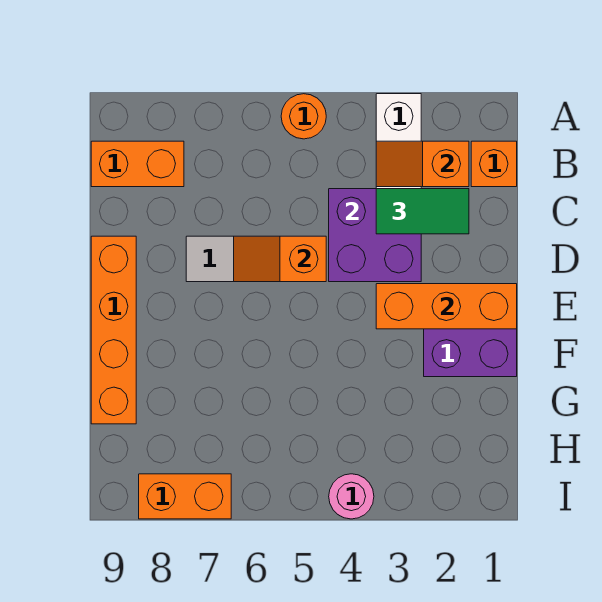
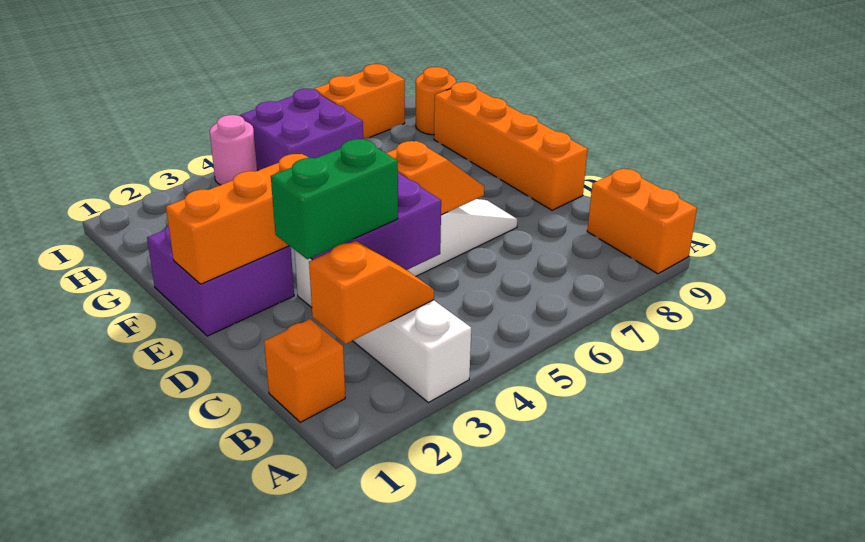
orange 1x1 round brick [281,94,326,139] -> orange 1x1 round brick moved to [416,67,456,135]
orange 1x2 brick [91,141,184,187] -> orange 1x2 brick turned to [587,169,697,274]
green 1x2 tile [376,189,469,234] -> green 1x2 brick [271,139,398,259]
none -> purple 2x2 brick [240,88,363,170]

